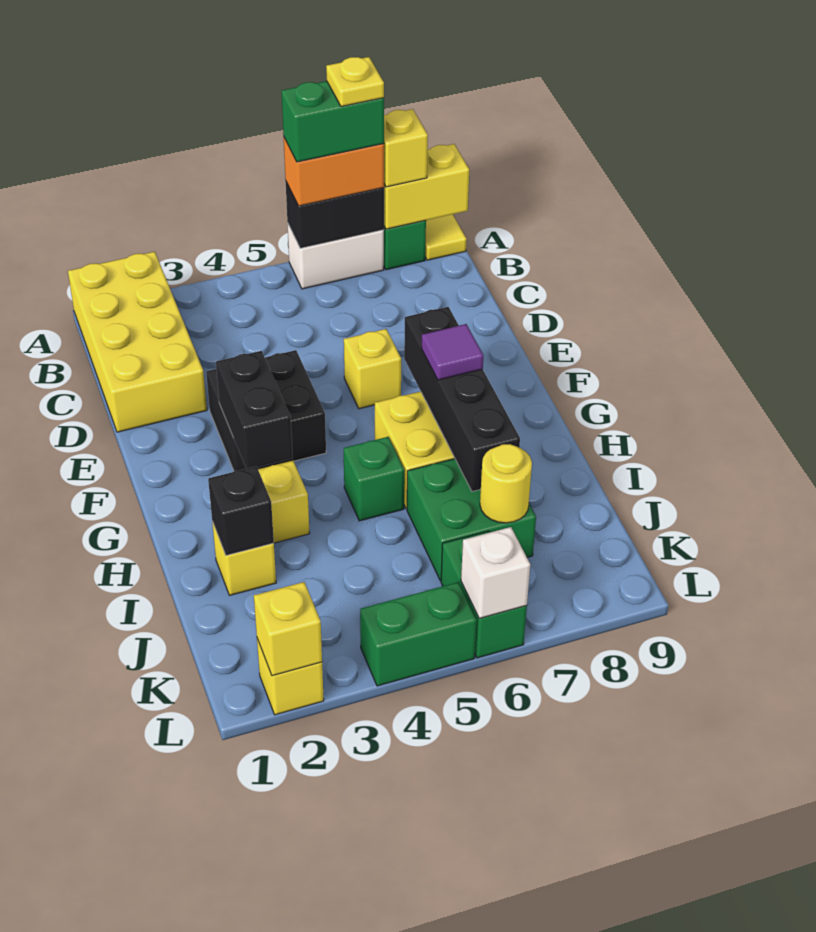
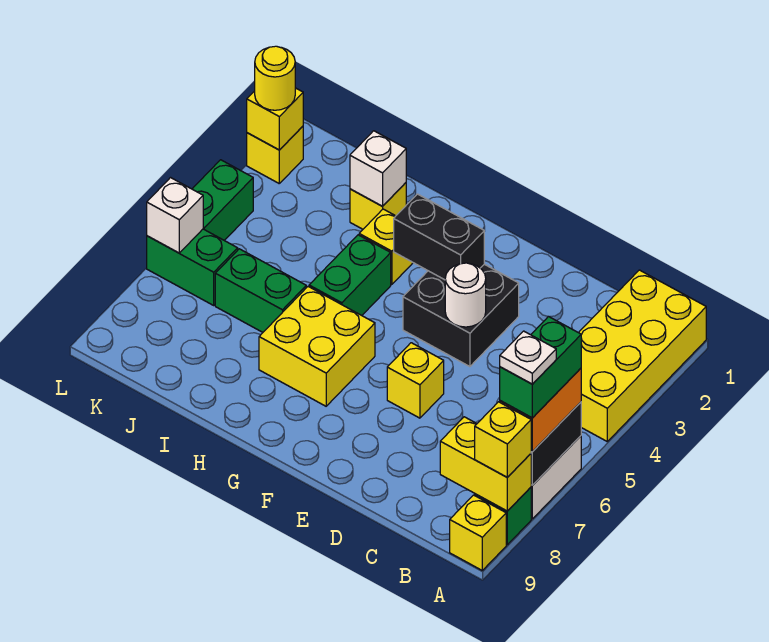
yellow 2x4 brick [68,252,207,432] -> yellow 2x4 brick turned to [579,270,706,441]
yellow 1x1 plate [326,57,384,106] -> white 1x1 plate [500,331,556,384]
yellow 1x2 brick [384,144,469,229] -> yellow 1x2 brick turned to [440,417,531,511]
yellow 1x1 tile [425,214,467,260] -> yellow 1x1 brick [450,495,506,570]
none -> white 1x1 round brick [445,263,486,327]
black 1x4 brick [404,307,520,492] -> none
purple 1x1 tile [422,324,483,380] -> none
green 1x1 brick [344,437,404,521] -> green 1x2 brick [309,235,391,315]
black 1x1 brick [208,466,274,555] -> white 1x1 brick [350,131,406,206]
green 2x2 brick [407,459,536,581] -> green 1x2 brick [215,249,306,332]
yellow 1x1 round brick [480,444,532,523] -> yellow 1x1 round brick moved to [255,46,295,110]

